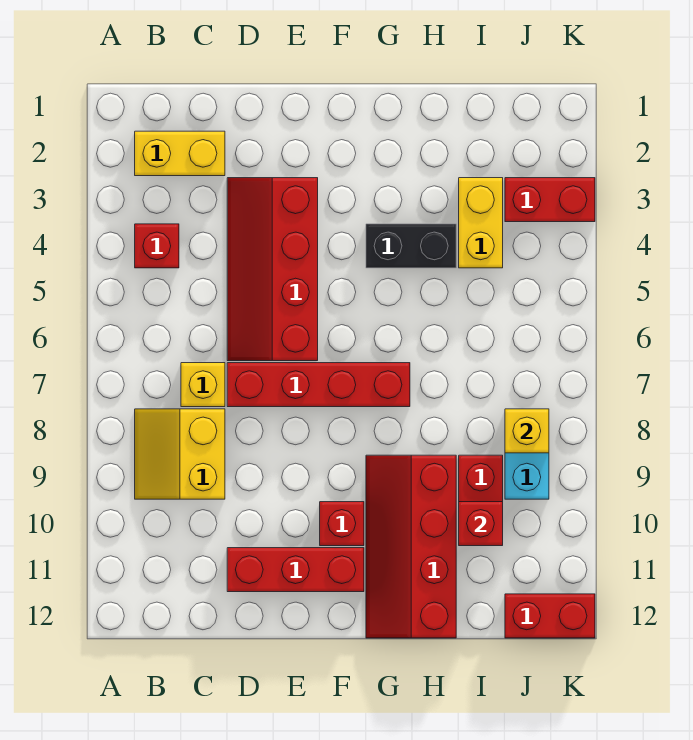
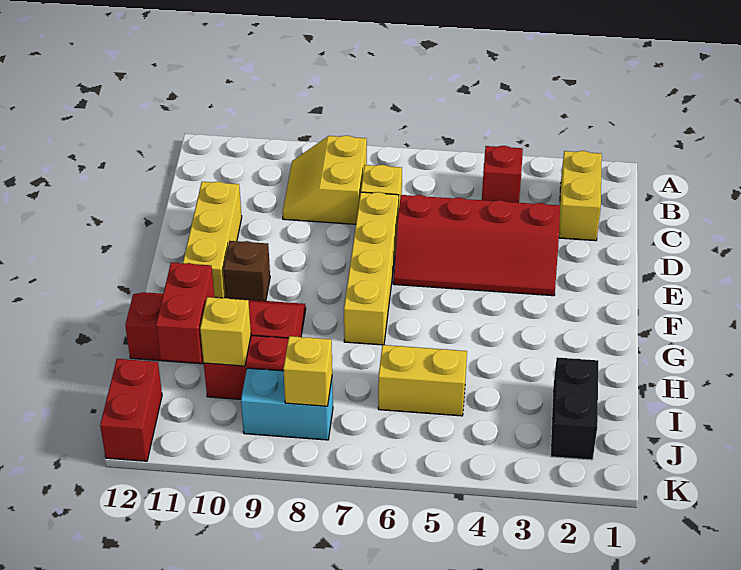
yellow 2x2 slope [135,409,225,499] -> yellow 2x2 slope turned to [282,136,367,224]
red 2x4 slope [227,178,318,361] -> red 2x4 slope turned to [393,195,560,296]
red 1x4 brick [227,363,410,407] -> yellow 1x4 brick [344,192,399,345]
red 1x3 brick [227,548,364,592] -> yellow 1x3 brick [183,182,242,298]
red 1x1 brick [320,502,364,546] -> brown 1x1 brick [224,241,270,301]
black 1x2 brick [366,224,456,268] -> black 1x2 brick moved to [551,357,598,460]
yellow 1x2 brick [459,178,503,268] -> yellow 1x2 brick moved to [378,345,467,416]
red 1x1 brick [459,502,503,546] -> yellow 1x1 brick [200,297,251,366]
red 1x2 brick [505,178,595,222] -> red 1x2 brick moved to [156,263,214,363]

